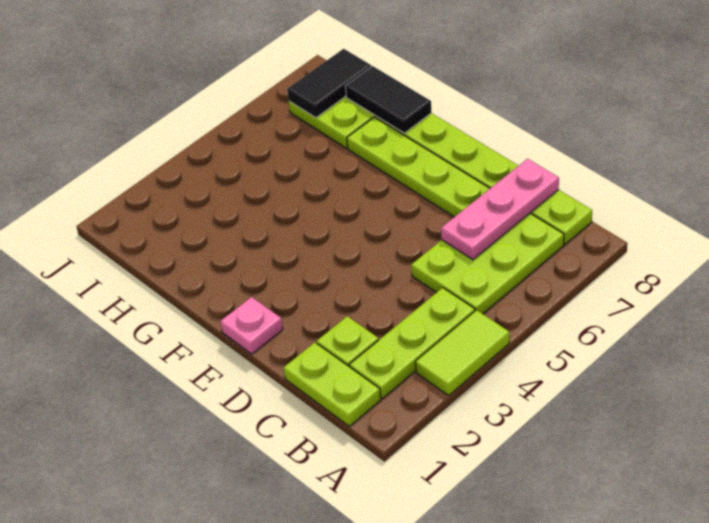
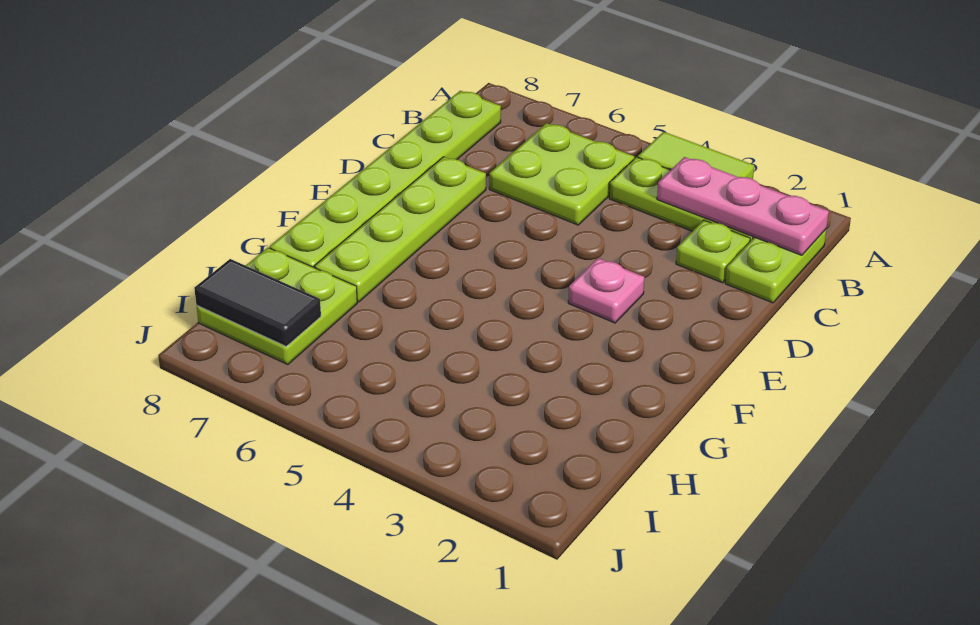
lime 2x3 plate [411,213,564,314] -> lime 2x2 plate [489,123,634,225]
pink 1x3 plate [441,159,559,260] -> pink 1x3 plate moved to [657,157,829,255]
pink 1x1 plate [220,297,283,354] -> pink 1x1 plate moved to [568,258,644,323]
black 1x2 tile [345,66,431,133] -> none

